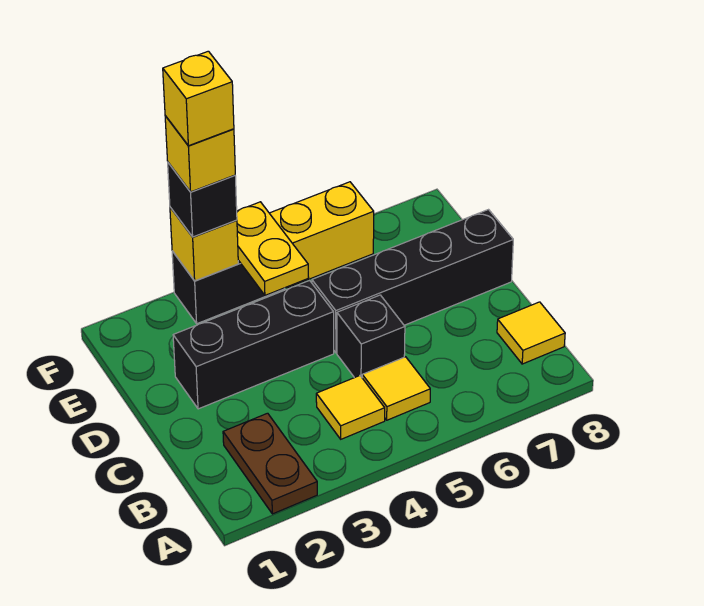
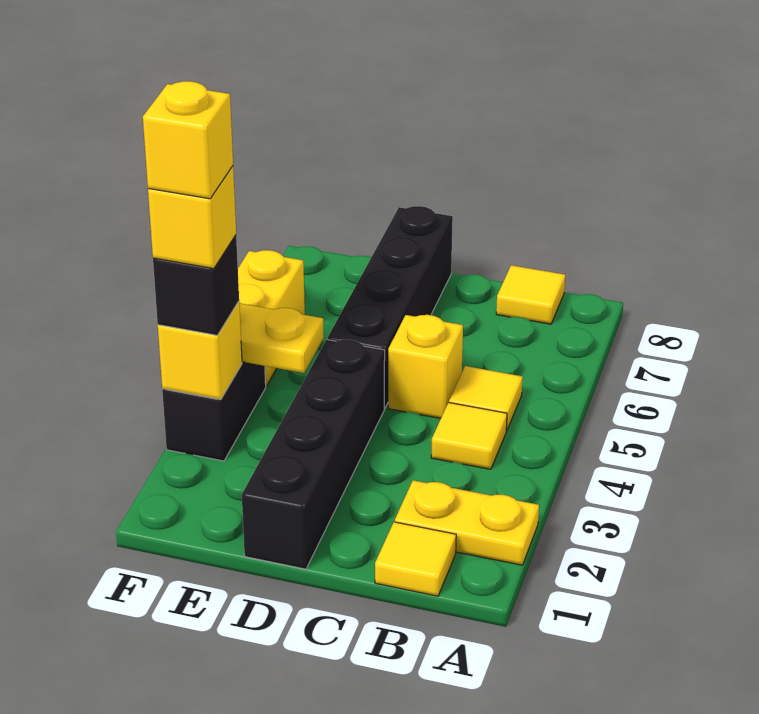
brown 1x2 plate [223,413,317,514] -> yellow 1x2 plate [395,480,539,565]
none -> yellow 1x1 tile [375,522,456,596]
black 1x1 brick [337,295,405,378] -> yellow 1x1 brick [388,315,463,418]
black 1x3 brick [173,281,334,409] -> black 1x4 brick [242,340,385,569]

